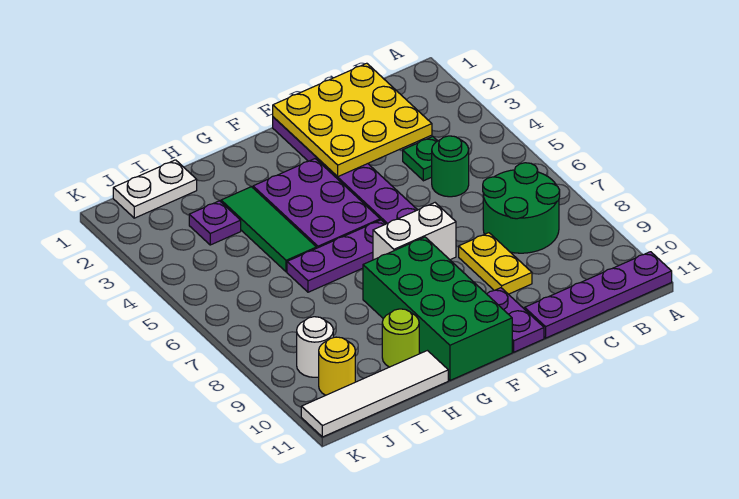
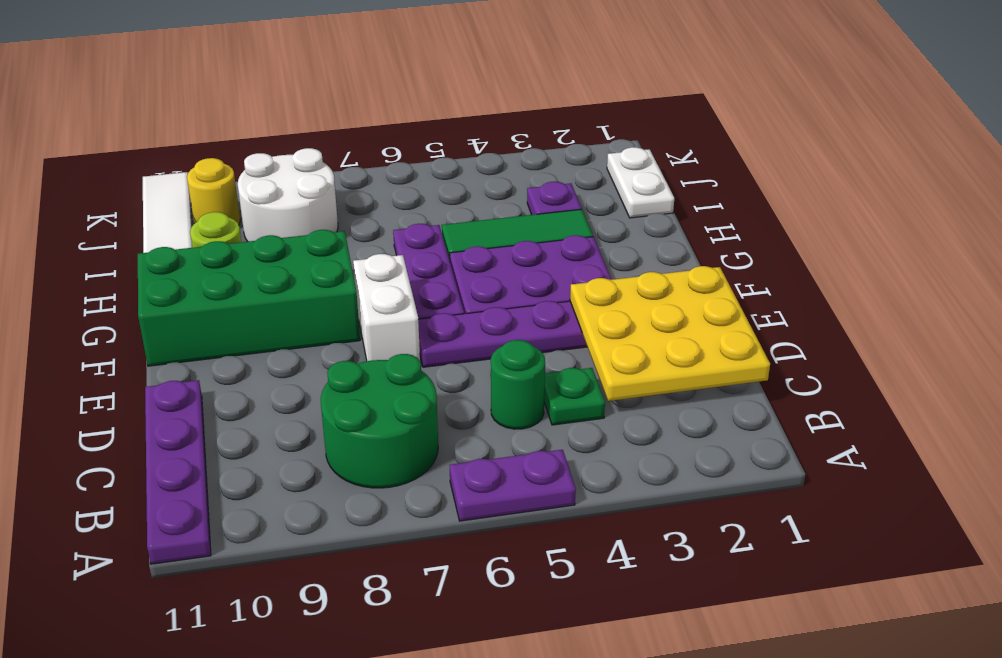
yellow 1x2 plate [459,233,532,294] -> none
purple 1x2 plate [487,288,544,352] -> purple 1x2 plate moved to [450,450,576,521]
white 1x1 round brick [297,317,333,377] -> white 2x2 round brick [238,148,338,242]

